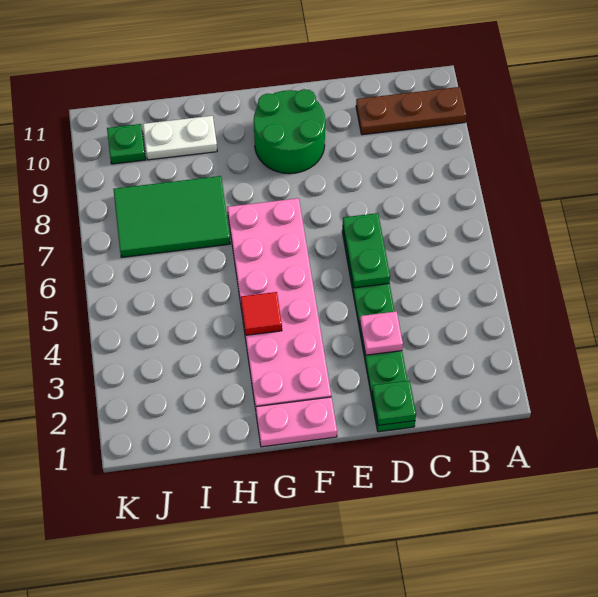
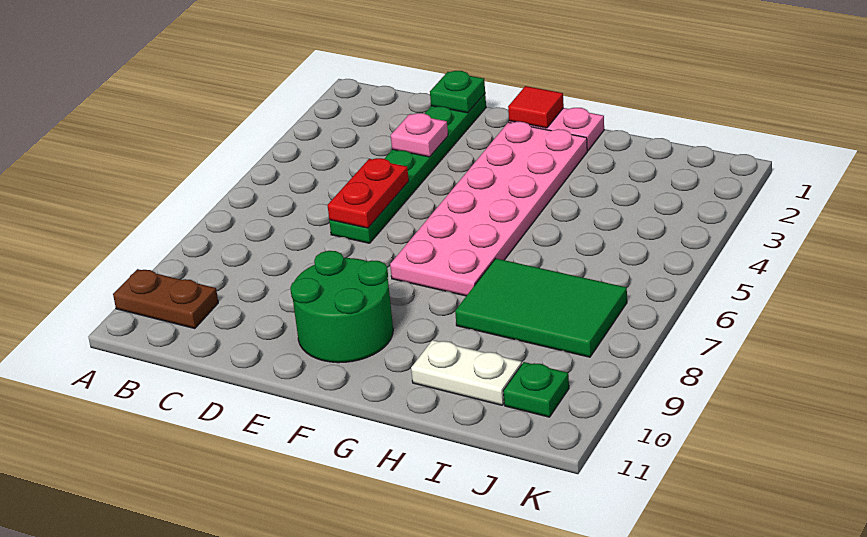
brown 1x3 plate [356,87,466,135] -> brown 1x2 plate [113,269,218,329]
green 1x2 plate [343,213,390,288] -> red 1x2 plate [327,158,409,228]
red 1x1 tile [241,292,282,335] -> red 1x1 tile moved to [508,86,564,128]

